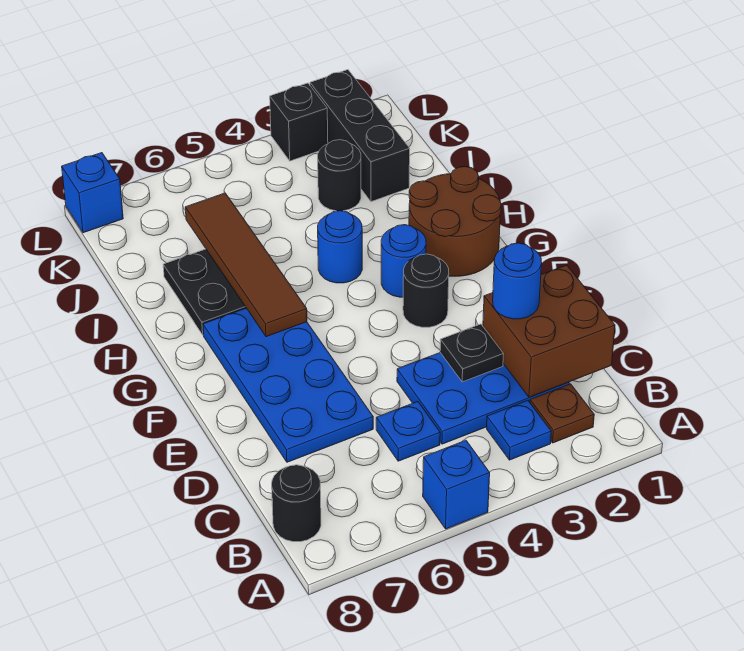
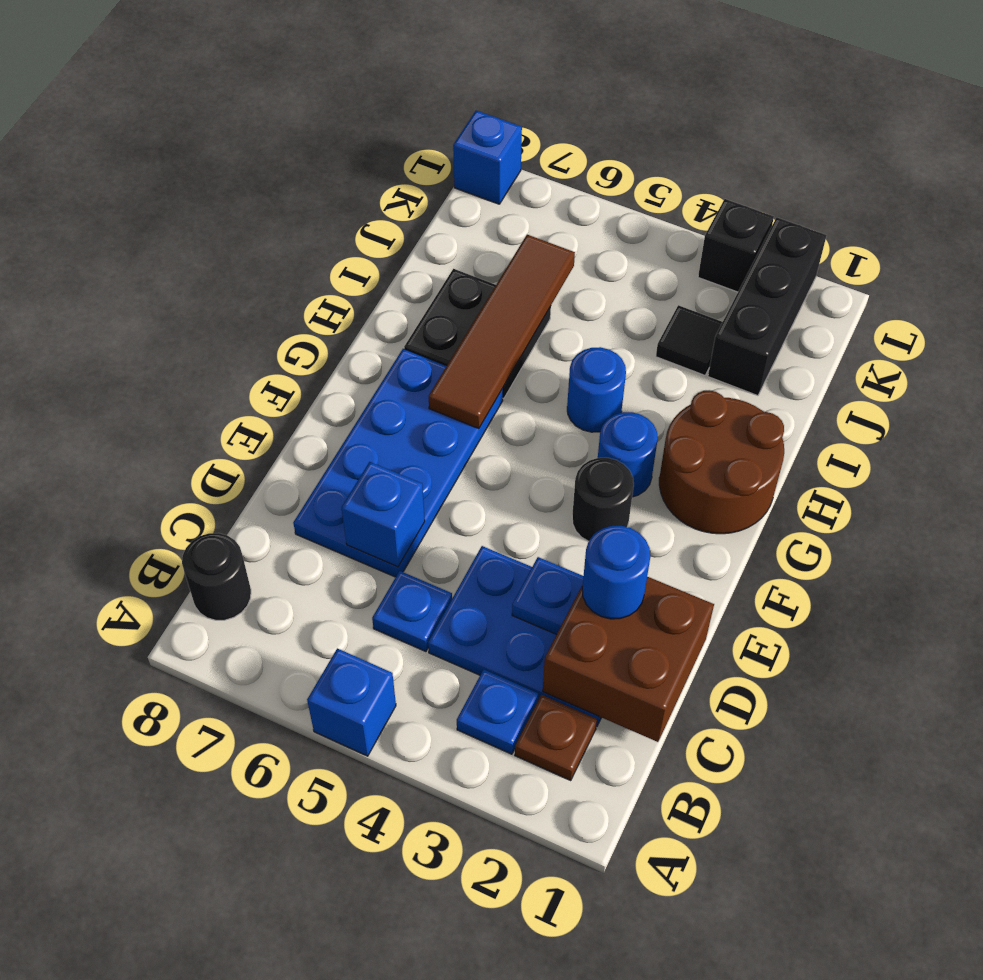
black 1x1 plate [440,324,503,382] -> blue 1x1 plate [512,557,583,635]
none -> blue 1x1 brick [341,462,425,567]
black 1x1 round brick [318,140,361,211] -> black 1x1 tile [656,305,722,375]

